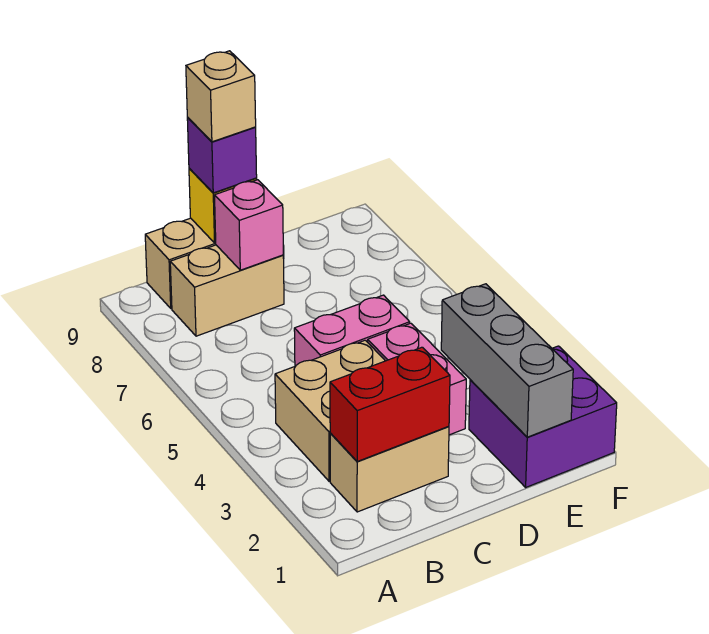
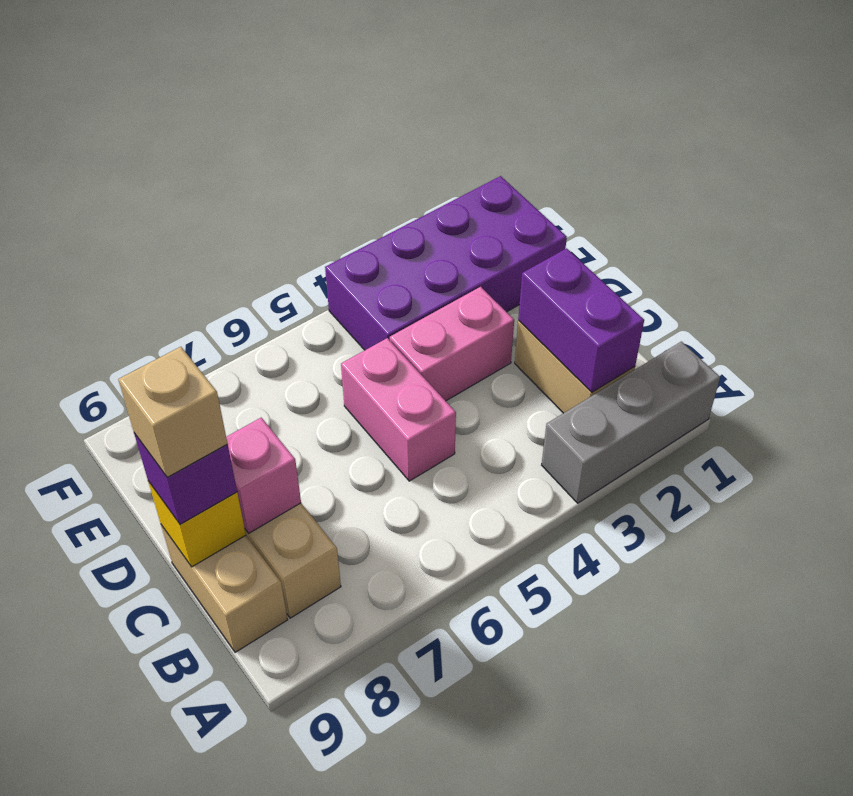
red 1x2 brick [330,347,450,461] -> purple 1x2 brick [518,248,644,392]
tan 2x2 brick [275,340,385,481] -> none
purple 2x2 brick [469,346,617,487] -> purple 2x4 brick [325,176,567,350]
grey 1x3 brick [441,284,573,437] -> grey 1x3 brick moved to [542,342,720,503]

